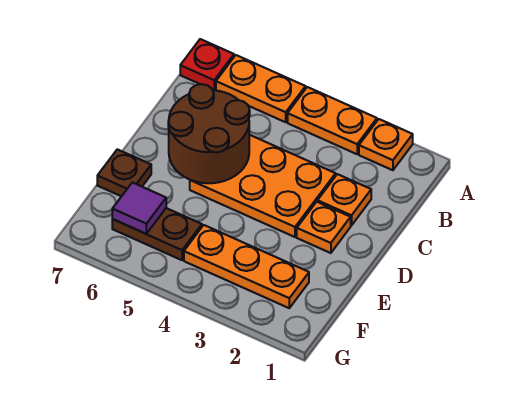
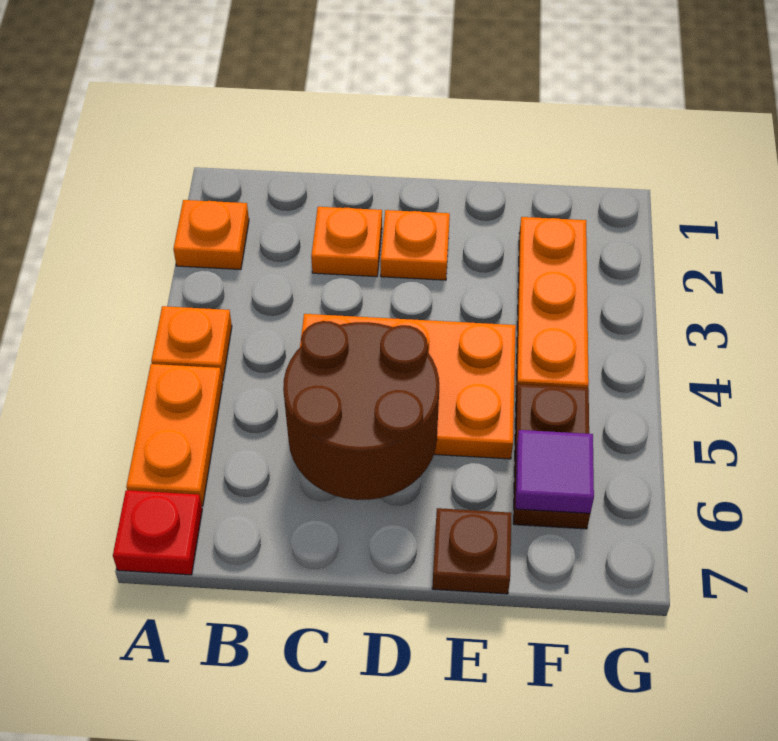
orange 1x2 plate [288,87,377,154] -> orange 1x1 plate [151,306,232,381]
orange 2x3 plate [190,135,336,237] -> orange 2x3 plate turned to [300,314,516,459]

